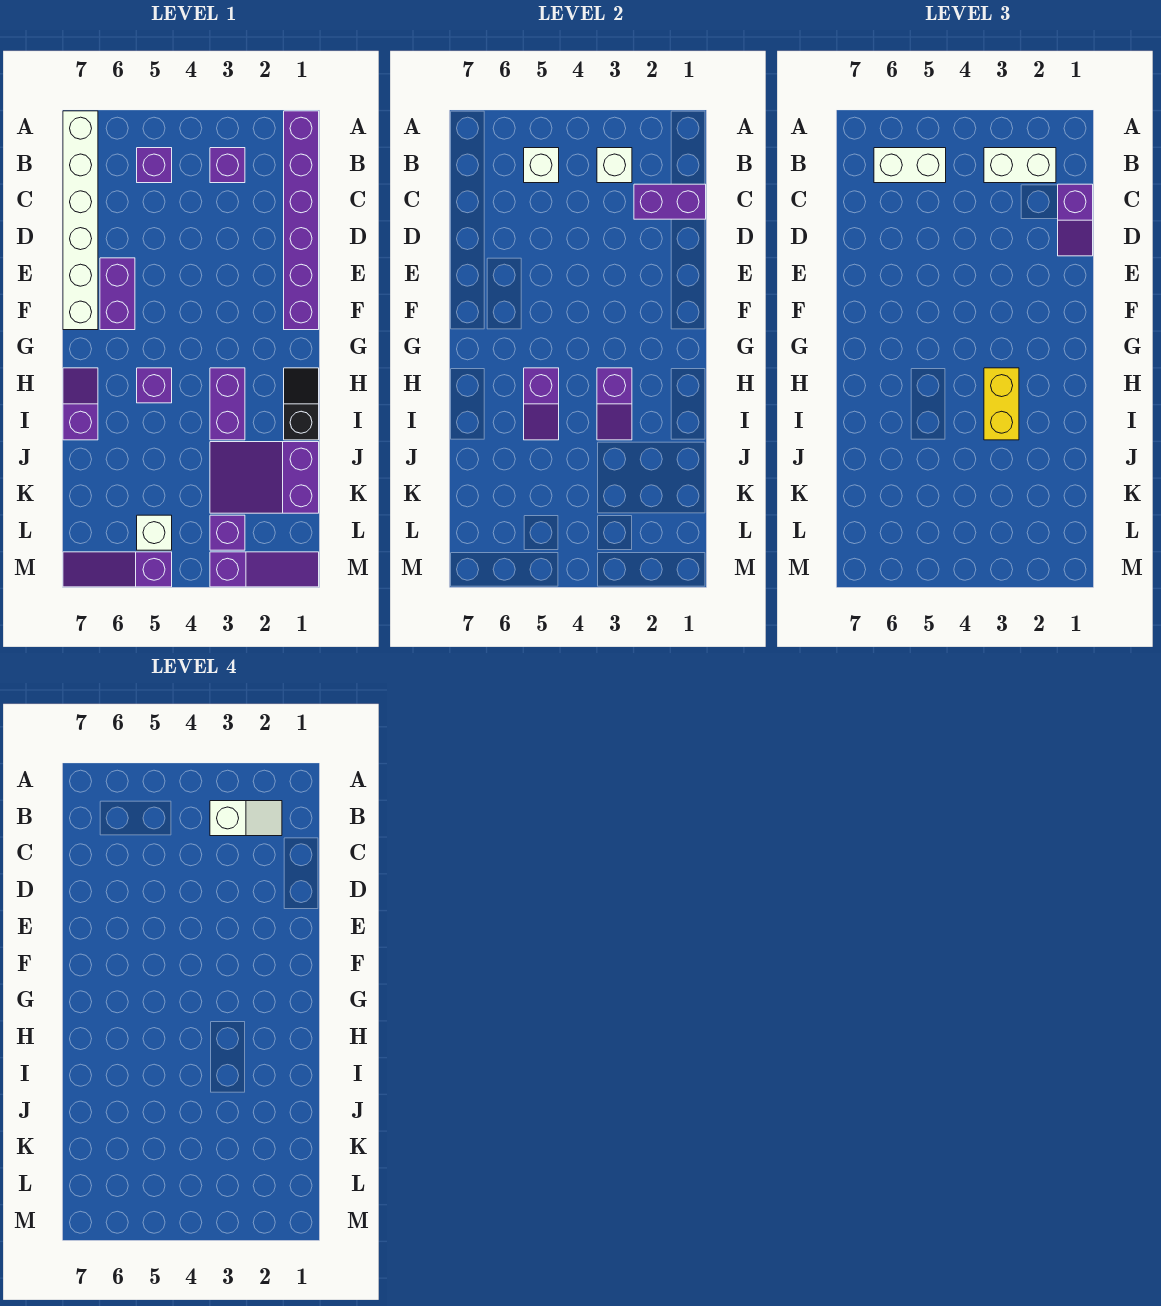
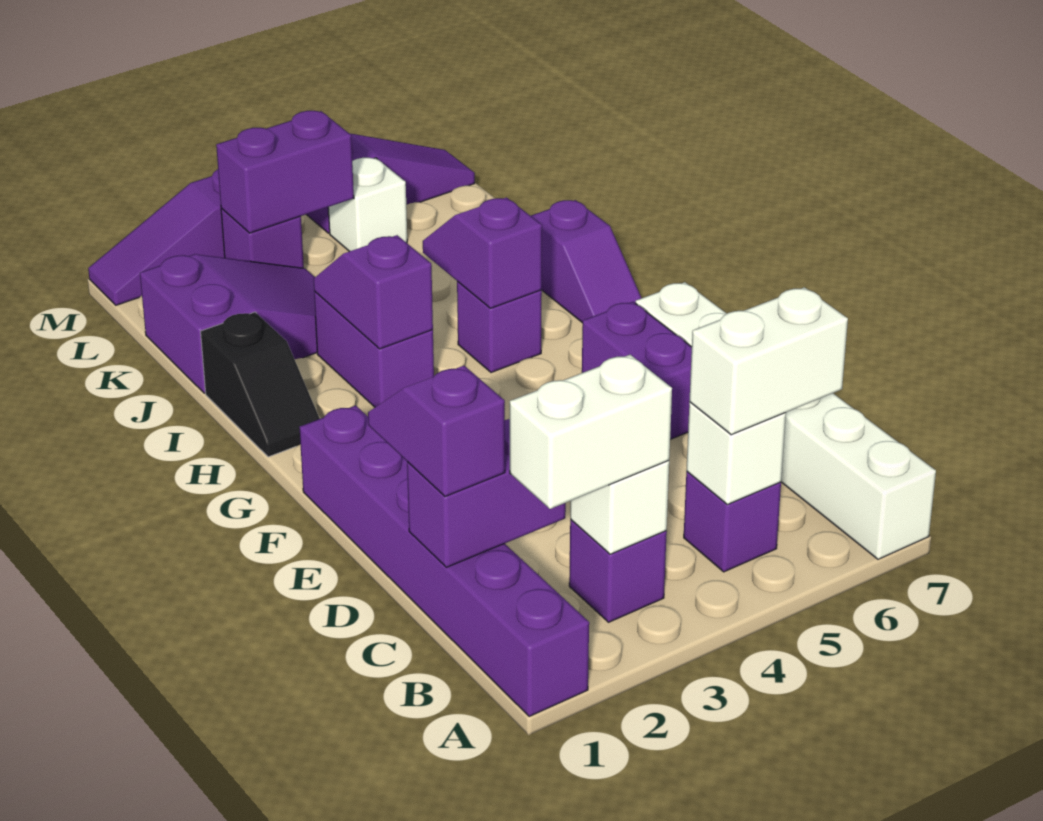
white 1x2 slope [210,801,282,836] -> none
yellow 1x2 brick [984,368,1019,440] -> none
none -> purple 1x2 brick [216,111,354,233]

